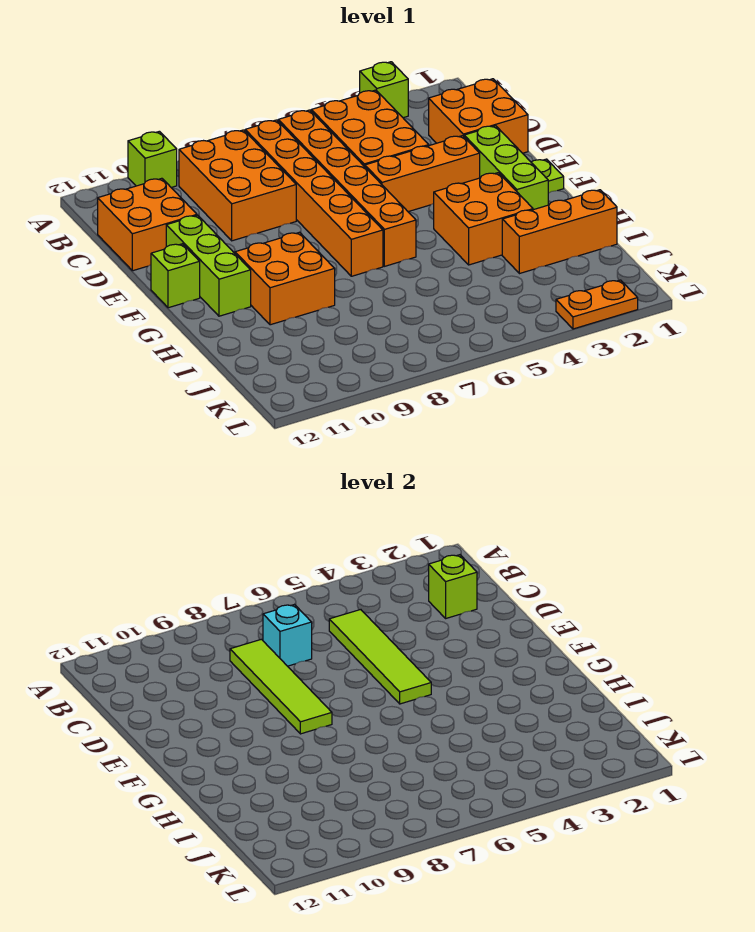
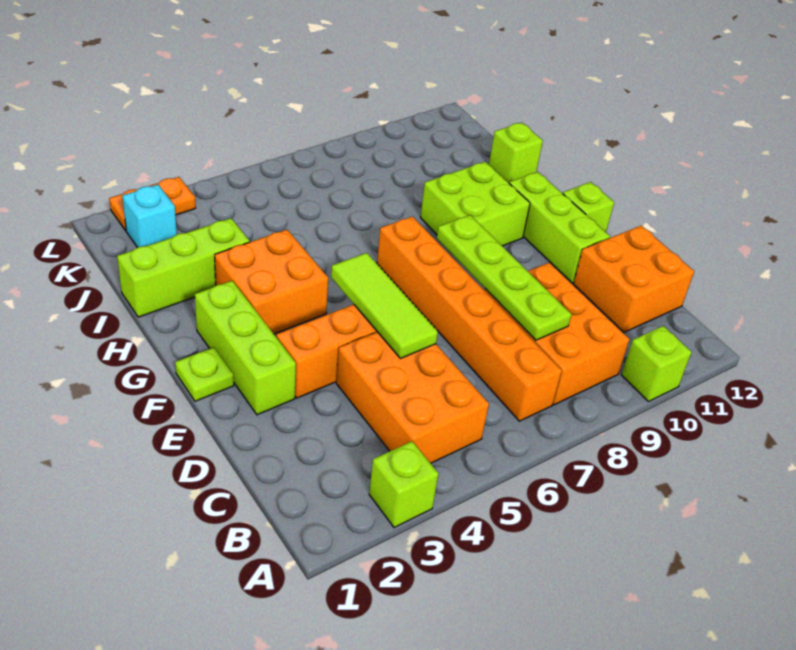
orange 1x6 brick [278,110,416,266] -> none
orange 2x2 brick [429,79,528,153] -> none
lime 1x1 brick [429,555,477,618] -> lime 1x1 brick moved to [489,122,543,183]
lime 1x4 tile [329,610,431,704] -> lime 1x3 tile [331,253,438,359]
cyan 1x1 brick [263,604,312,666] -> cyan 1x1 brick moved to [123,185,177,248]
lime 1x4 tile [230,639,332,734] -> lime 1x4 plate [437,215,572,340]
orange 2x2 brick [235,232,335,325] -> lime 2x2 brick [420,162,530,246]
orange 1x3 brick [502,190,617,274] -> lime 1x3 brick [117,218,250,317]

